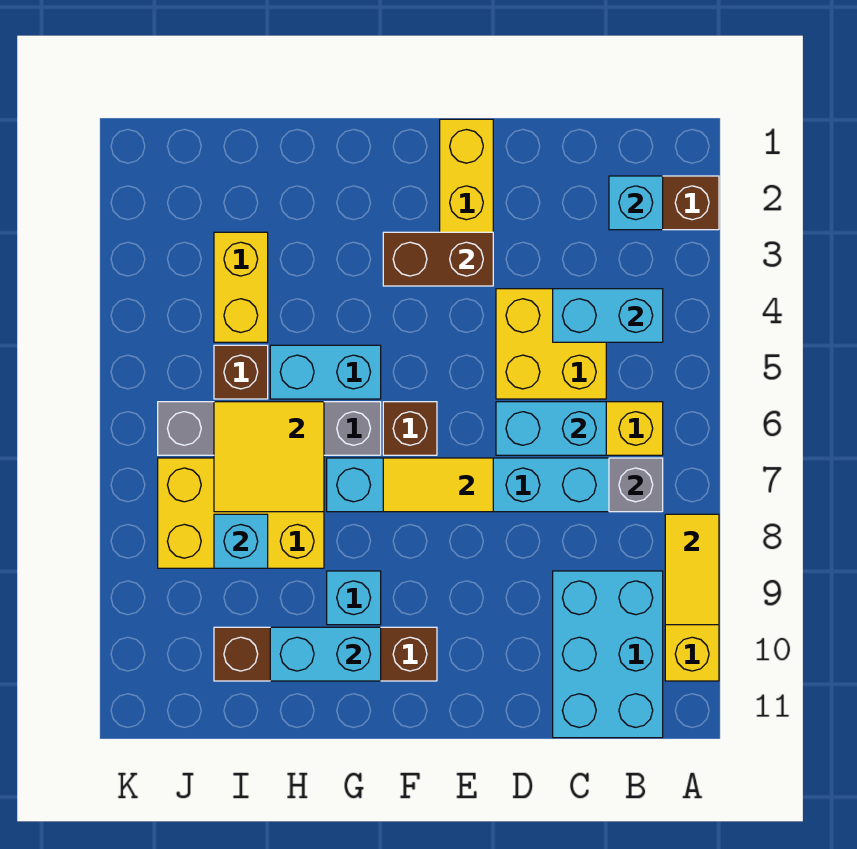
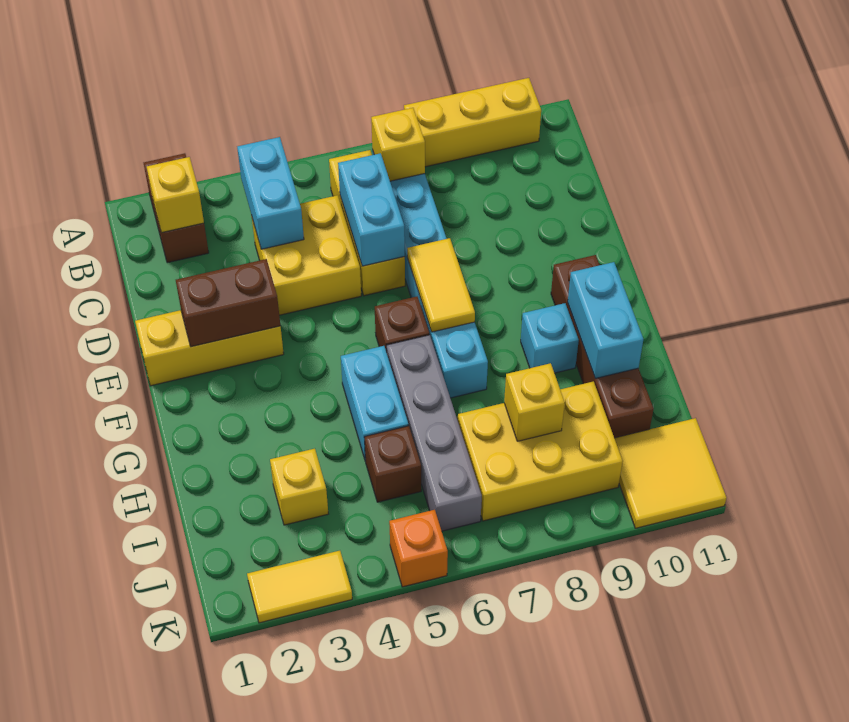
yellow 1x2 tile [665,514,719,625] -> yellow 1x2 tile moved to [247,551,352,623]
cyan 1x1 brick [609,176,663,230] -> yellow 1x1 brick [147,157,204,233]
grey 1x1 brick [609,458,663,512] -> yellow 1x1 brick [371,108,425,181]
cyan 2x3 brick [553,571,663,738] -> none
brown 1x2 brick [383,232,493,286] -> brown 1x2 brick turned to [176,259,280,347]
yellow 2x2 tile [214,402,324,512] -> yellow 2x2 tile moved to [614,418,727,528]
yellow 2x3 brick [158,458,324,568] -> yellow 2x3 brick turned to [458,381,623,521]
yellow 1x2 brick [214,232,268,342] -> yellow 1x1 brick [270,449,328,525]
cyan 1x1 brick [214,514,268,568] -> yellow 1x1 brick [504,363,565,441]
none -> orange 1x1 brick [389,510,448,587]

